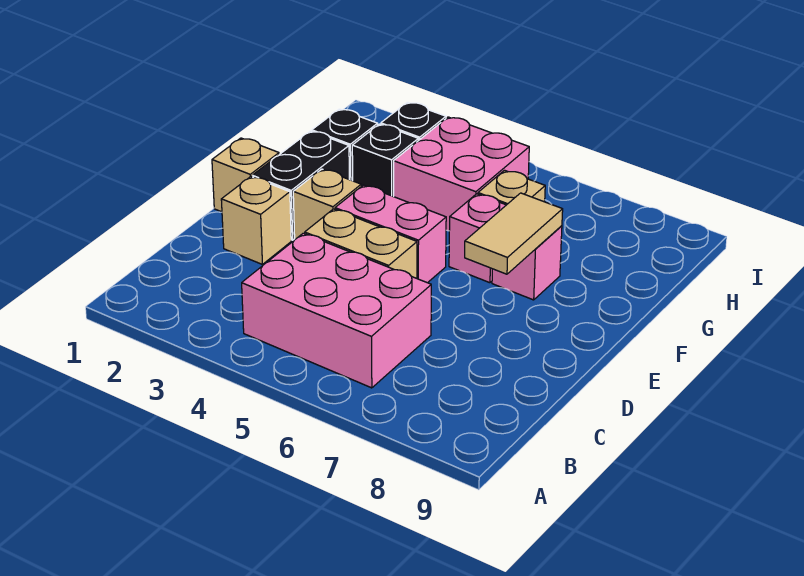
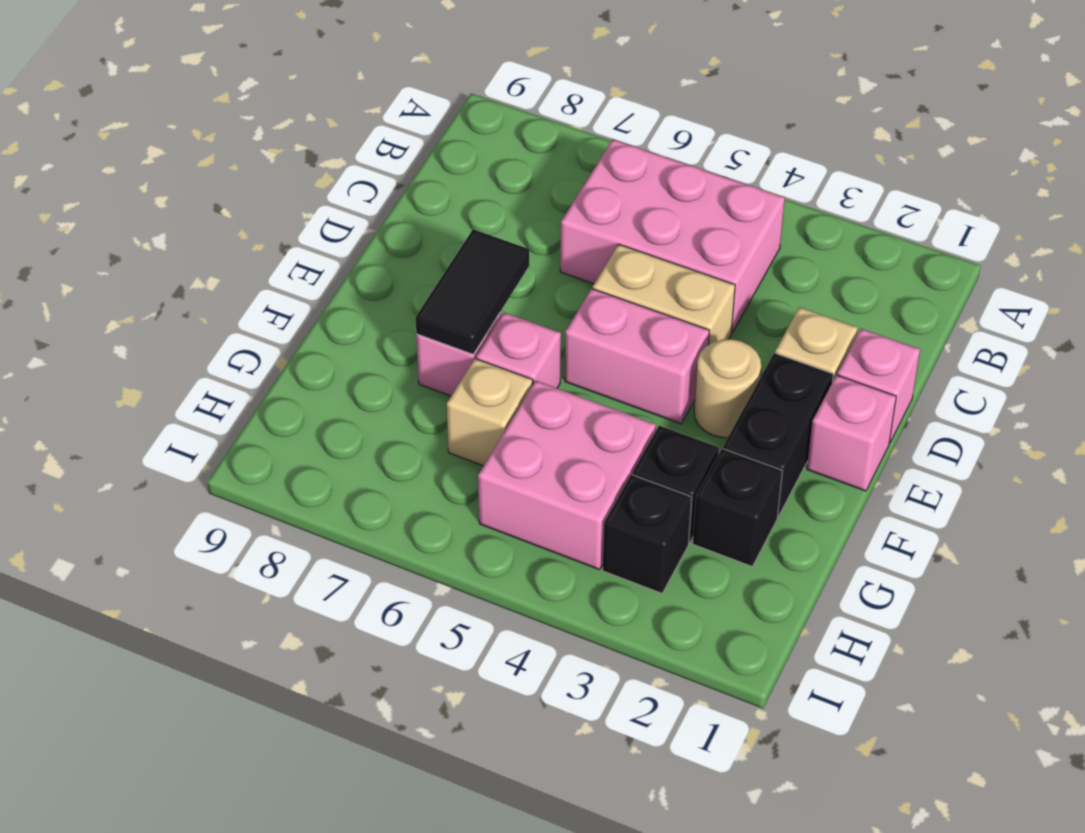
none -> pink 1x1 brick [837,329,920,443]
tan 1x1 brick [212,138,279,212] -> pink 1x1 brick [807,375,896,491]
tan 1x1 brick [293,169,361,239] -> tan 1x1 round brick [694,339,761,438]
tan 1x2 tile [465,193,563,274] -> black 1x2 tile [416,229,529,354]

